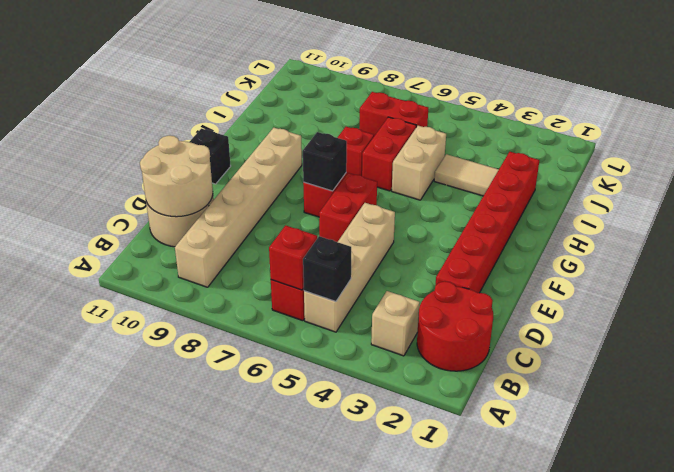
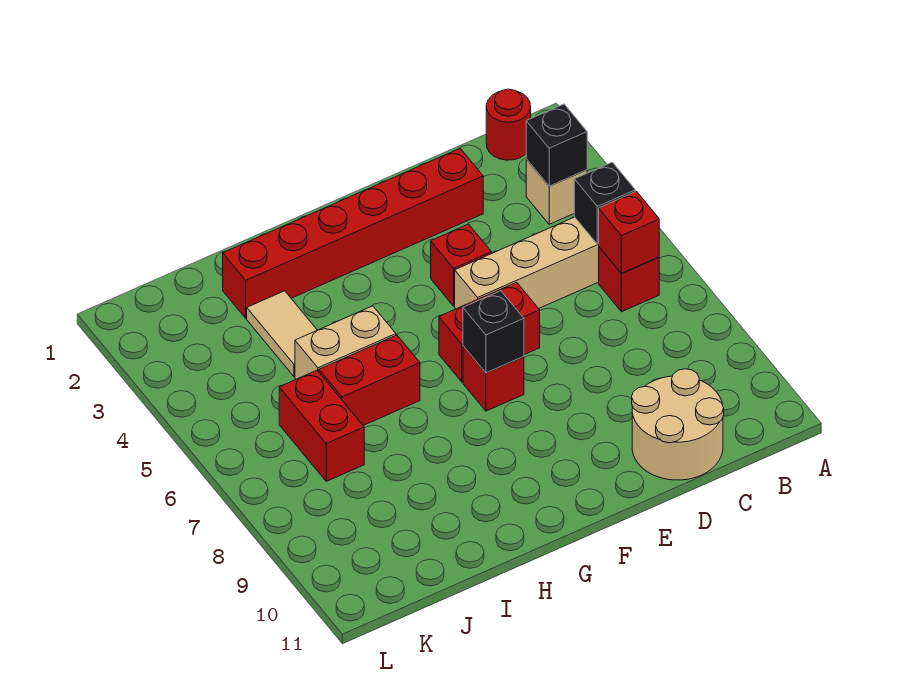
red 2x2 round brick [417,281,493,371] -> red 1x1 round brick [486,89,531,160]
tan 1x6 brick [175,128,302,287] -> none
tan 2x2 round brick [140,136,213,217] -> none
black 1x1 brick [190,129,231,184] -> black 1x1 brick moved to [526,104,587,186]
red 1x1 brick [337,127,374,176] -> red 1x1 brick moved to [431,224,492,306]

